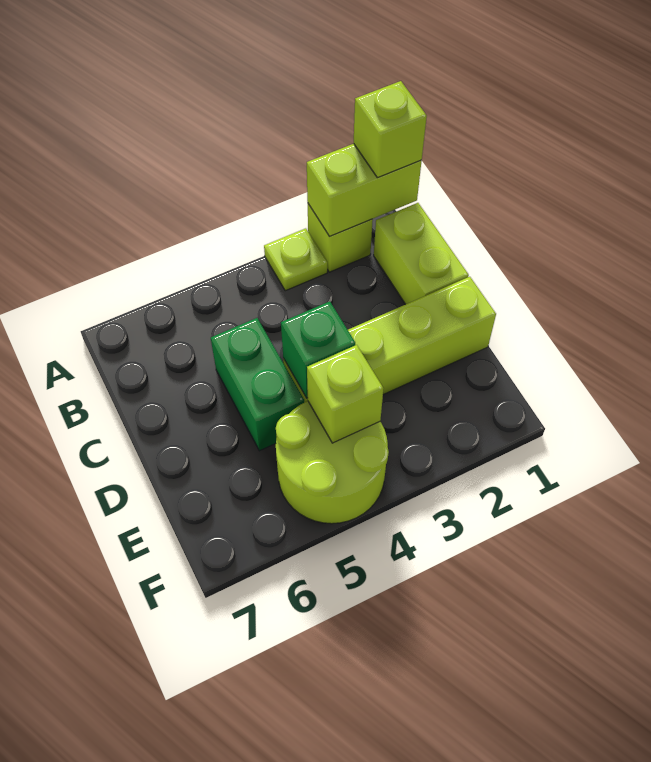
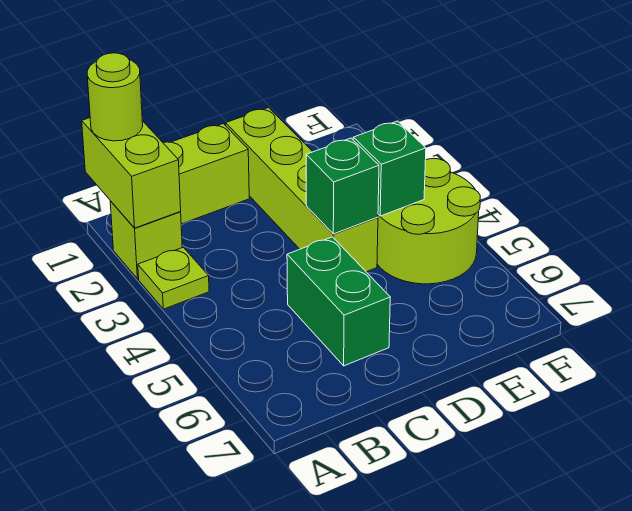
lime 1x1 brick [354,81,427,178] -> lime 1x1 round brick [87,53,143,141]
green 1x2 brick [211,318,304,451] -> green 1x2 brick turned to [287,237,390,366]
lime 1x1 brick [307,345,383,443] -> green 1x1 brick [353,121,426,216]

